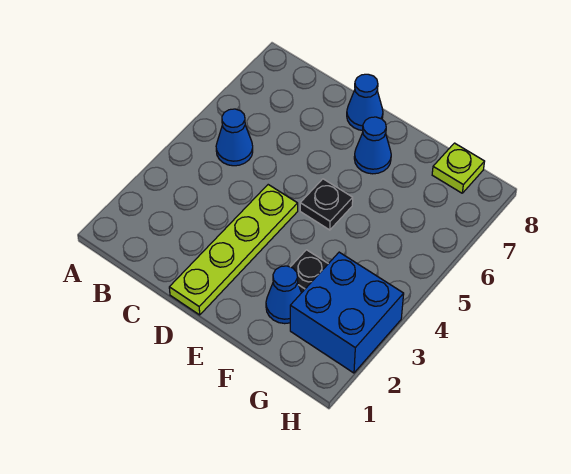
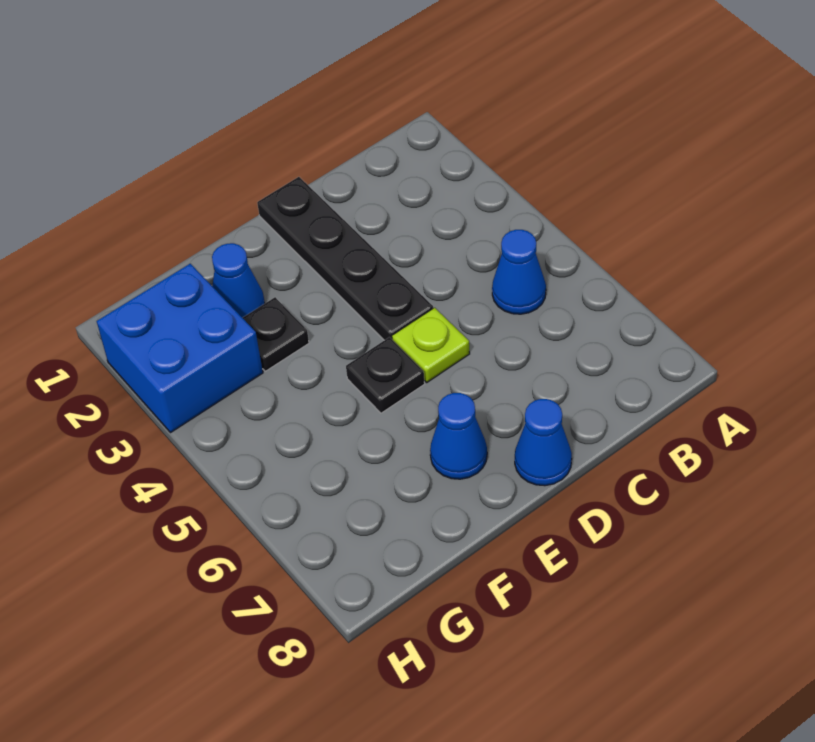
lime 1x4 plate [169,185,298,315] -> black 1x4 plate [257,177,433,340]
lime 1x1 plate [432,143,485,193] -> lime 1x1 plate moved to [392,308,470,382]

